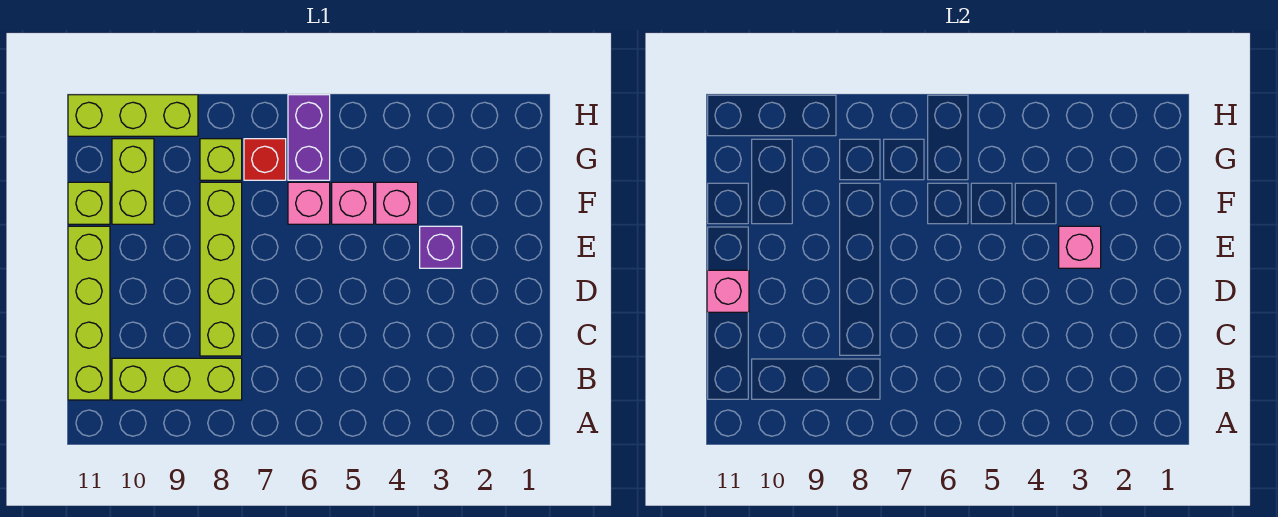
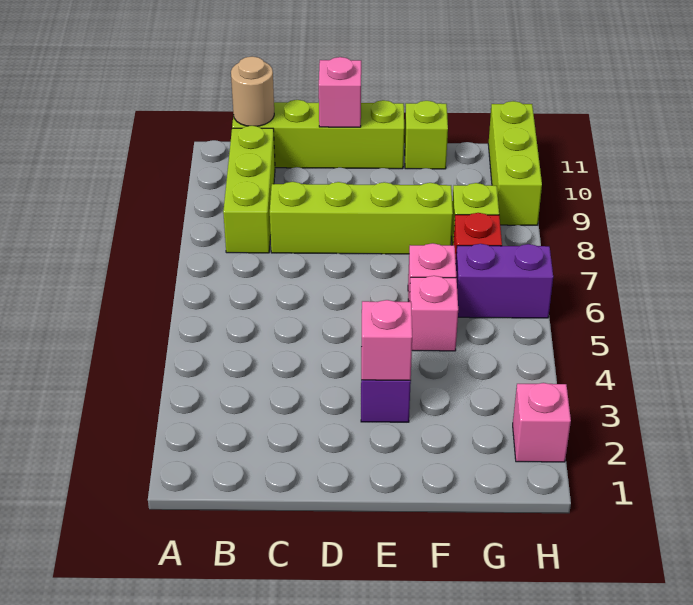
none -> tan 1x1 round brick [231,56,274,126]
pink 1x1 brick [376,182,418,224] -> pink 1x1 brick moved to [513,383,571,462]
lime 1x2 brick [112,139,154,224] -> none

